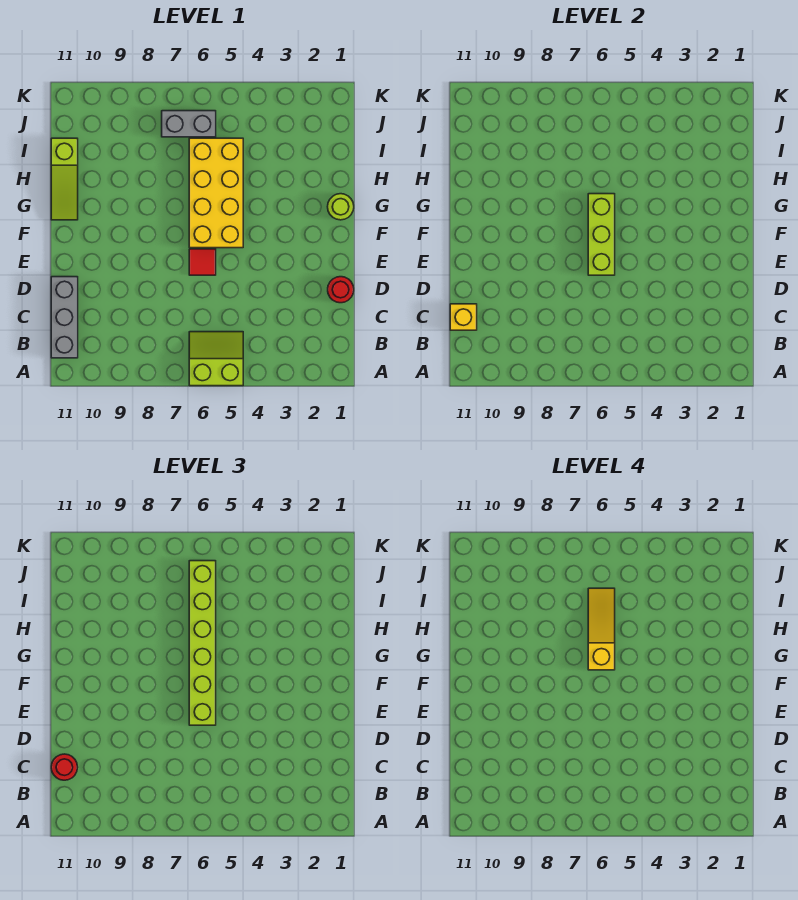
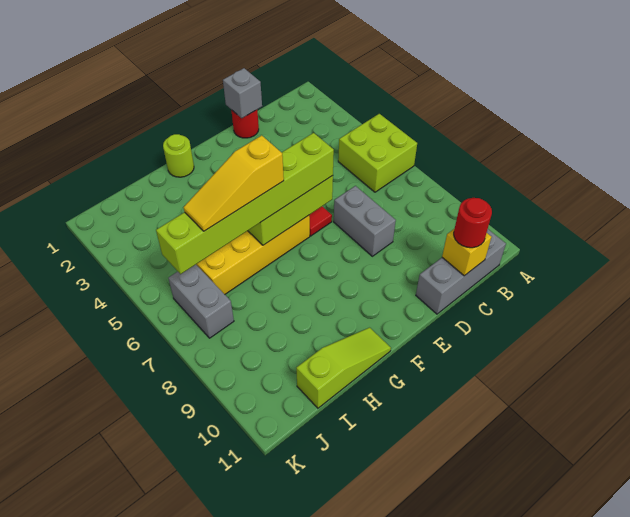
lime 2x2 slope [189,332,243,386] -> lime 2x2 brick [338,114,417,192]
none -> grey 1x1 brick [223,68,262,118]
none -> grey 1x2 brick [334,186,396,256]

